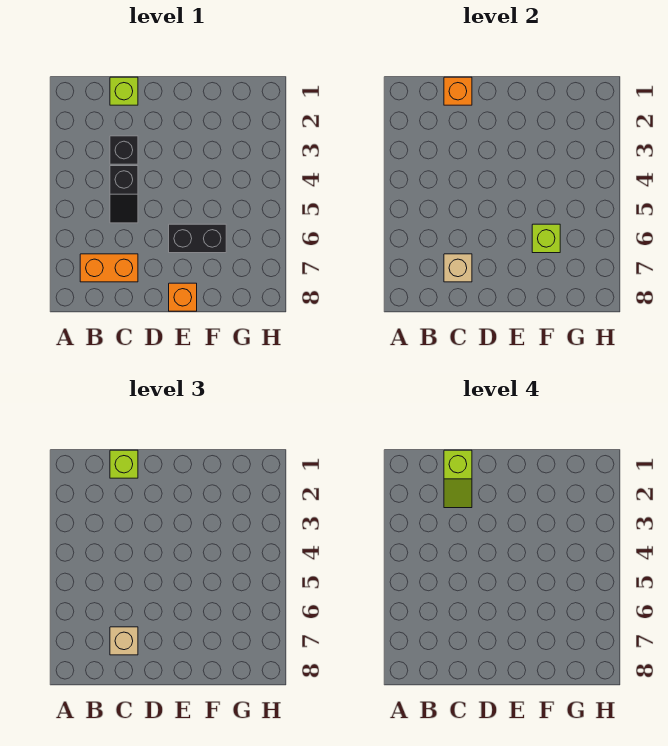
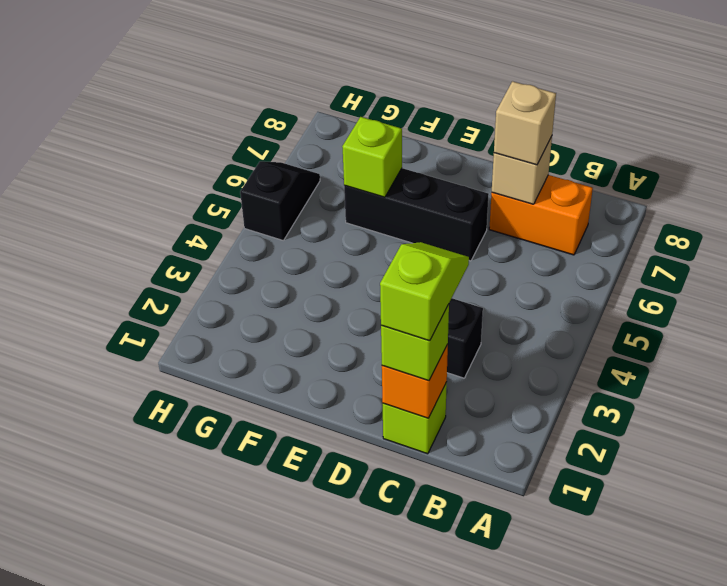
black 1x2 slope [110,166,138,223] -> black 1x2 slope moved to [240,161,320,240]
black 1x2 brick [169,224,226,253] -> black 1x3 brick [344,168,489,261]
orange 1x1 brick [169,283,197,311] -> none

